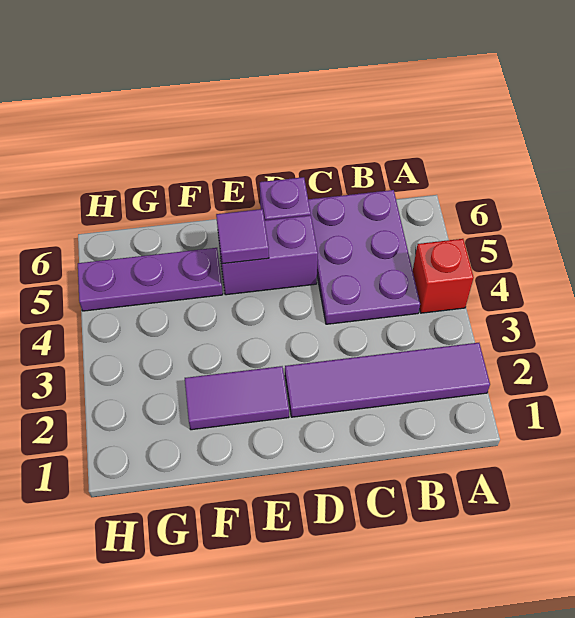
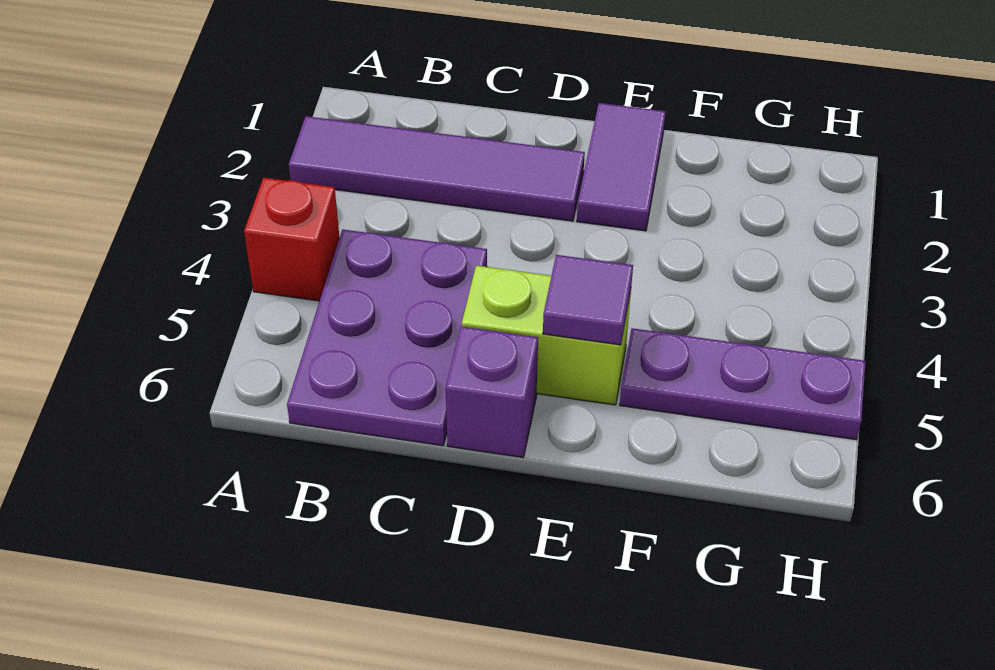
purple 1x2 brick [218,215,318,295] -> lime 1x2 brick [462,265,631,405]
purple 1x2 tile [185,366,289,430] -> purple 1x2 tile turned to [577,103,666,231]

